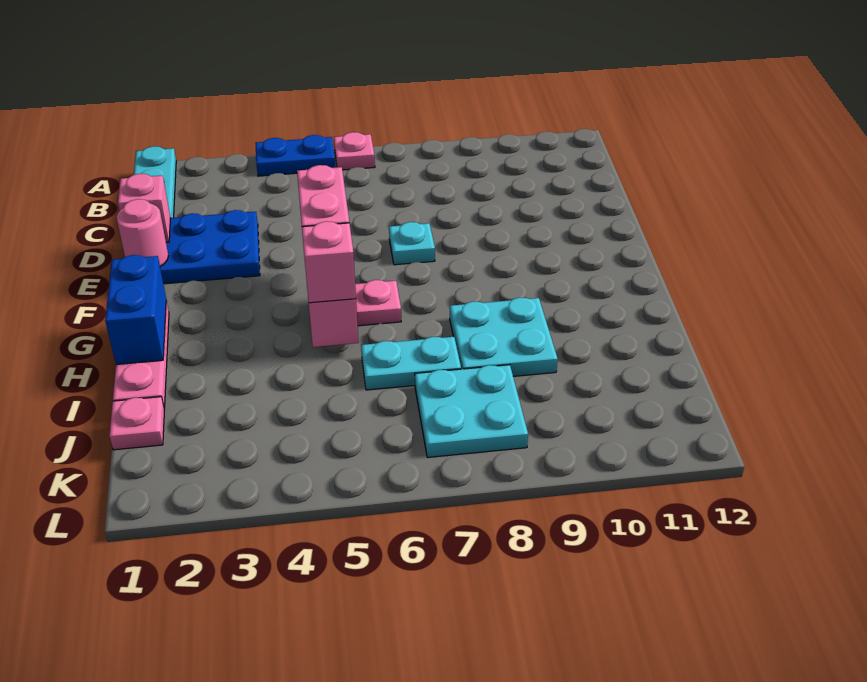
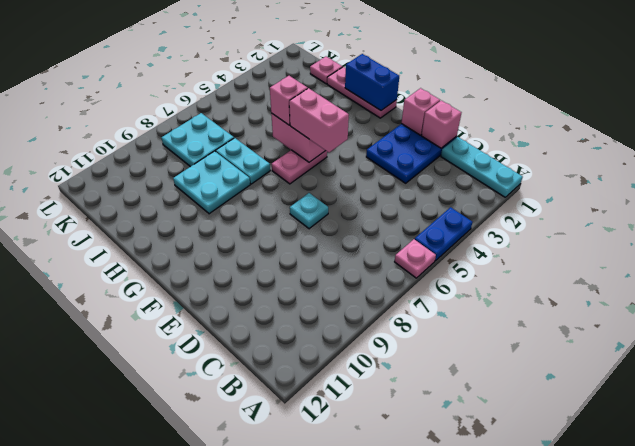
pink 1x1 round brick [116,199,168,267] -> pink 1x1 brick [401,88,440,135]
cyan 1x2 plate [361,337,461,390] -> cyan 1x2 plate turned to [216,138,270,184]

